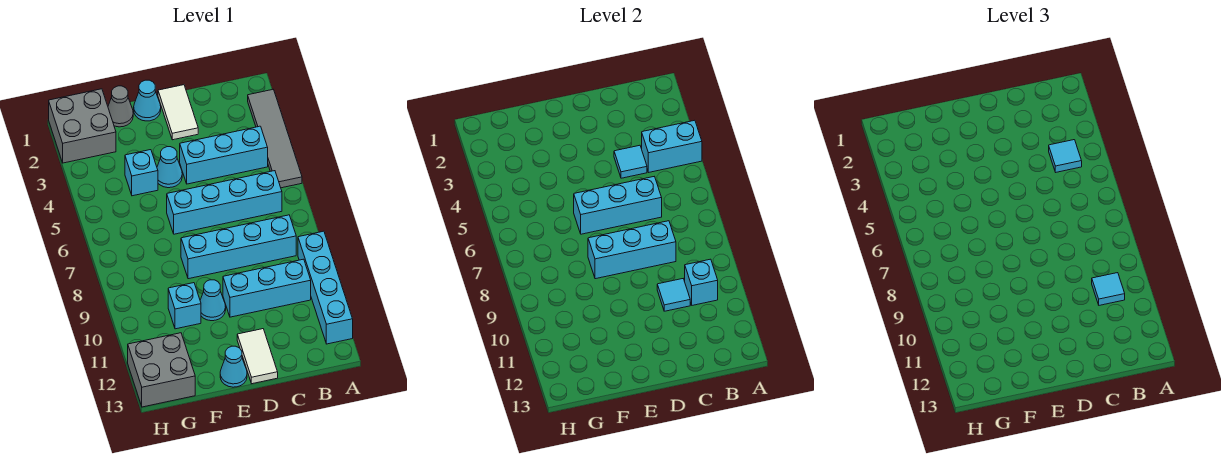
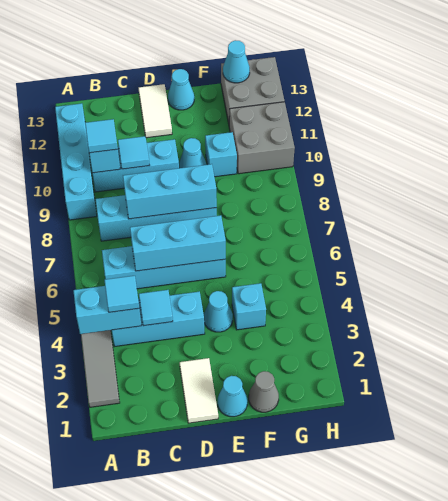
grey 2x2 brick [49,89,116,163] -> grey 2x2 brick moved to [229,102,295,174]
none -> cyan 1x1 cone [223,40,250,83]

